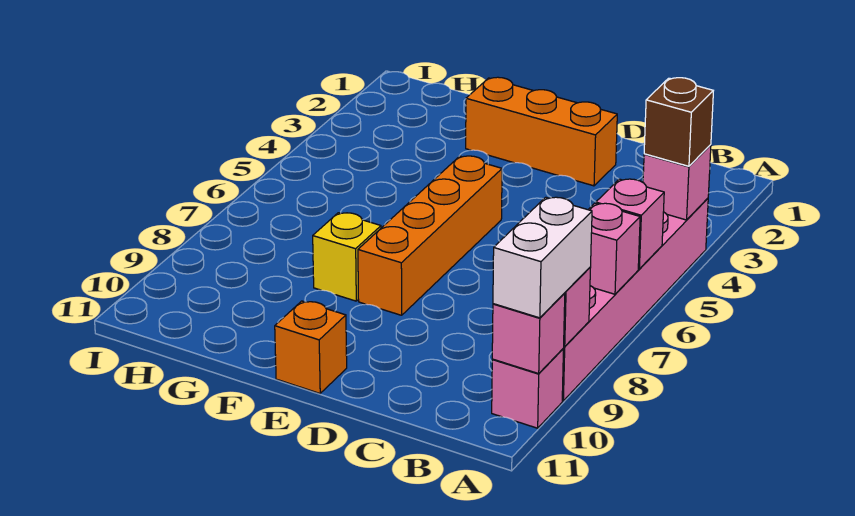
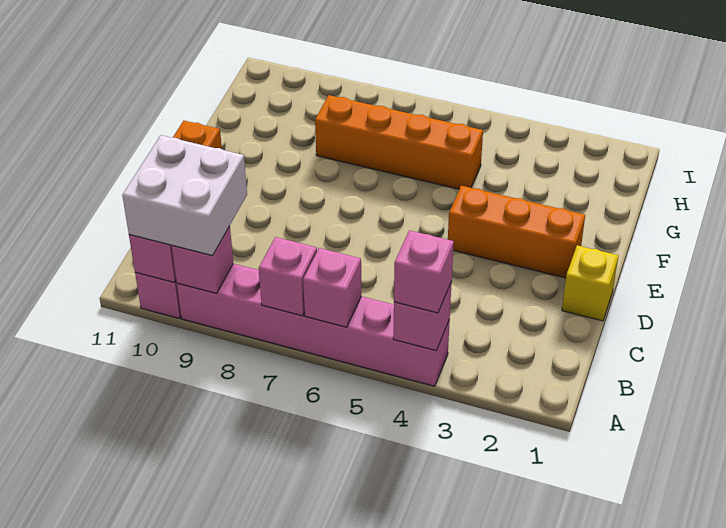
brown 1x1 brick [644,78,713,166] -> pink 1x1 brick [394,230,454,313]
white 1x2 brick [493,197,592,318] -> white 2x2 brick [122,135,247,256]
orange 1x3 brick [466,77,617,186] -> orange 1x3 brick turned to [448,186,585,278]
orange 1x4 brick [358,156,502,315] -> orange 1x4 brick moved to [315,95,483,189]
yellow 1x1 brick [313,213,381,301] -> yellow 1x1 brick moved to [562,245,619,321]

